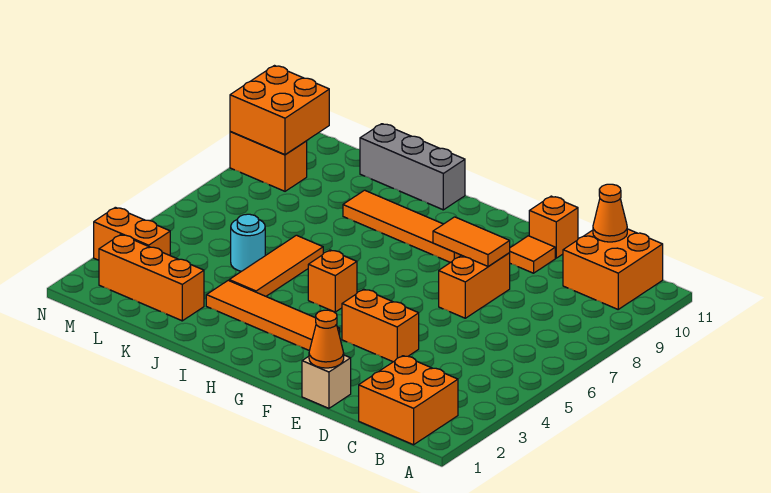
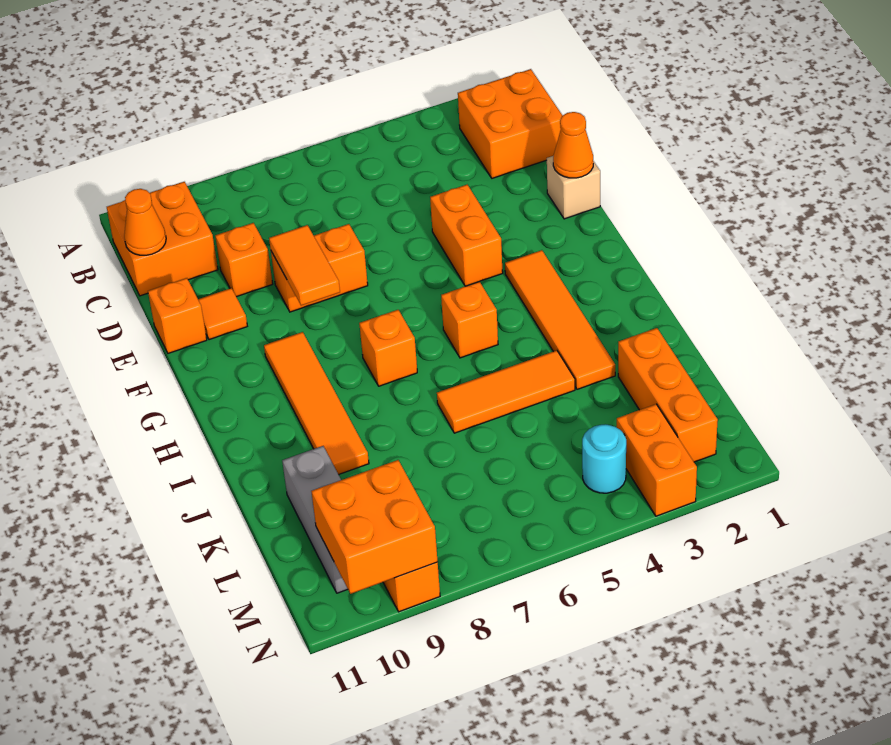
none -> orange 1x1 brick [215,223,273,297]
none -> orange 1x1 brick [359,310,417,386]
grey 1x3 brick [360,124,465,210] -> grey 1x3 brick moved to [282,446,348,593]
cyan 1x1 round brick [230,214,265,271] -> cyan 1x1 round brick moved to [582,424,626,493]

